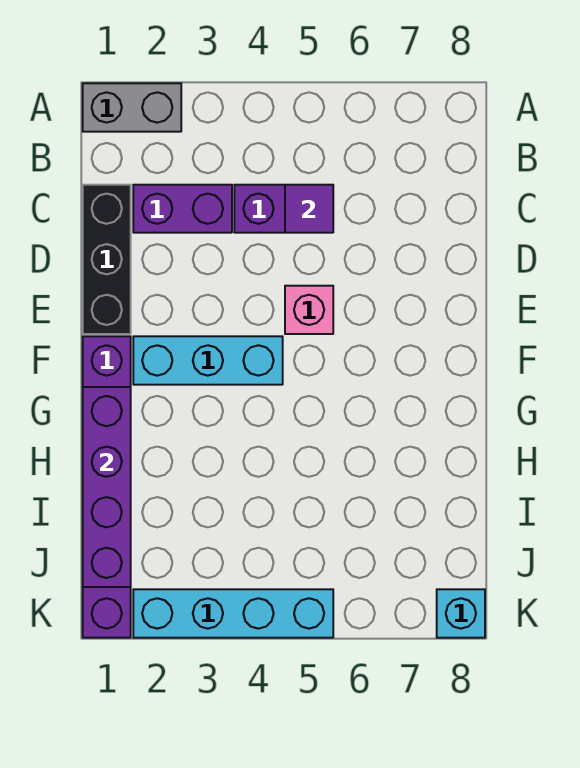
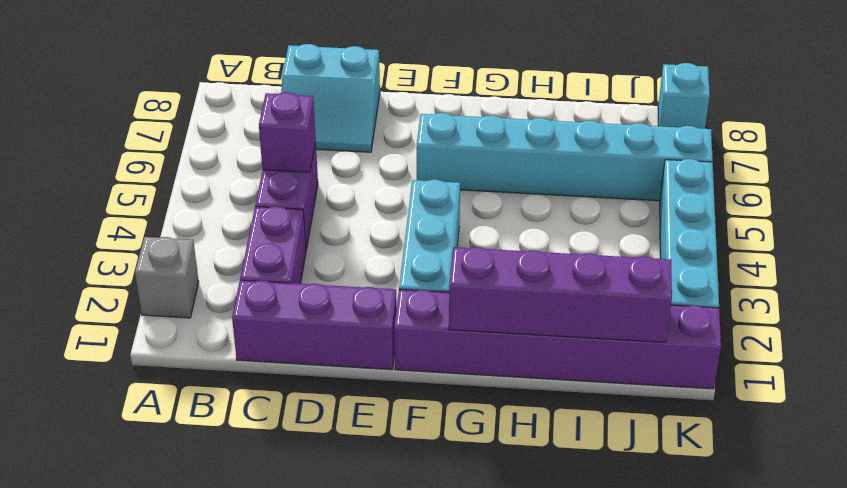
grey 1x2 brick [83,83,181,132] -> grey 1x1 brick [135,237,199,318]
black 1x3 brick [83,185,131,334] -> purple 1x3 brick [232,280,397,369]
purple 1x1 tile [285,185,333,233] -> purple 1x1 brick [259,92,316,172]
none -> cyan 2x2 slope [281,44,380,152]
pink 1x1 brick [285,286,333,334] -> none
none -> cyan 1x6 brick [417,113,713,201]

